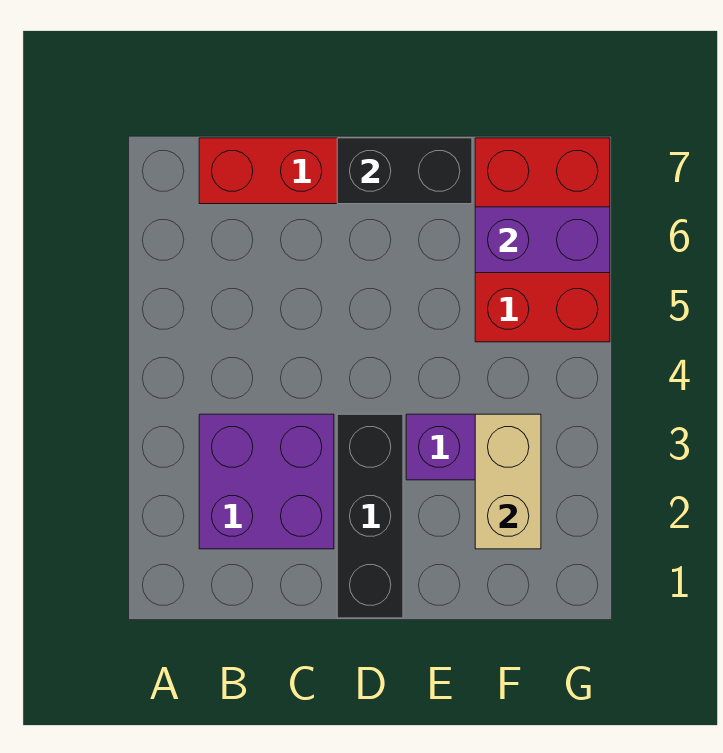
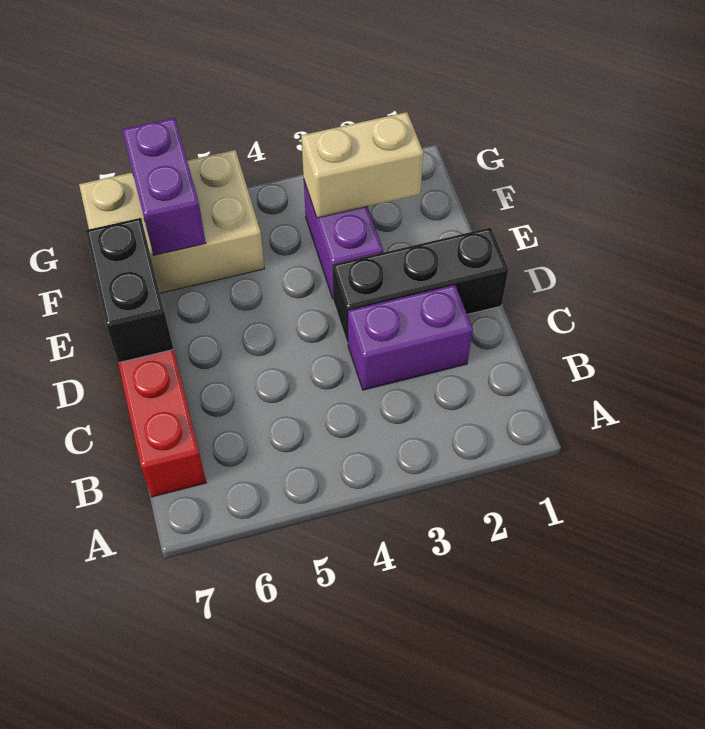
purple 2x2 brick [199,414,334,549] -> purple 1x2 brick [348,285,473,390]
red 2x3 brick [475,138,610,342] -> tan 2x3 brick [79,150,265,293]

